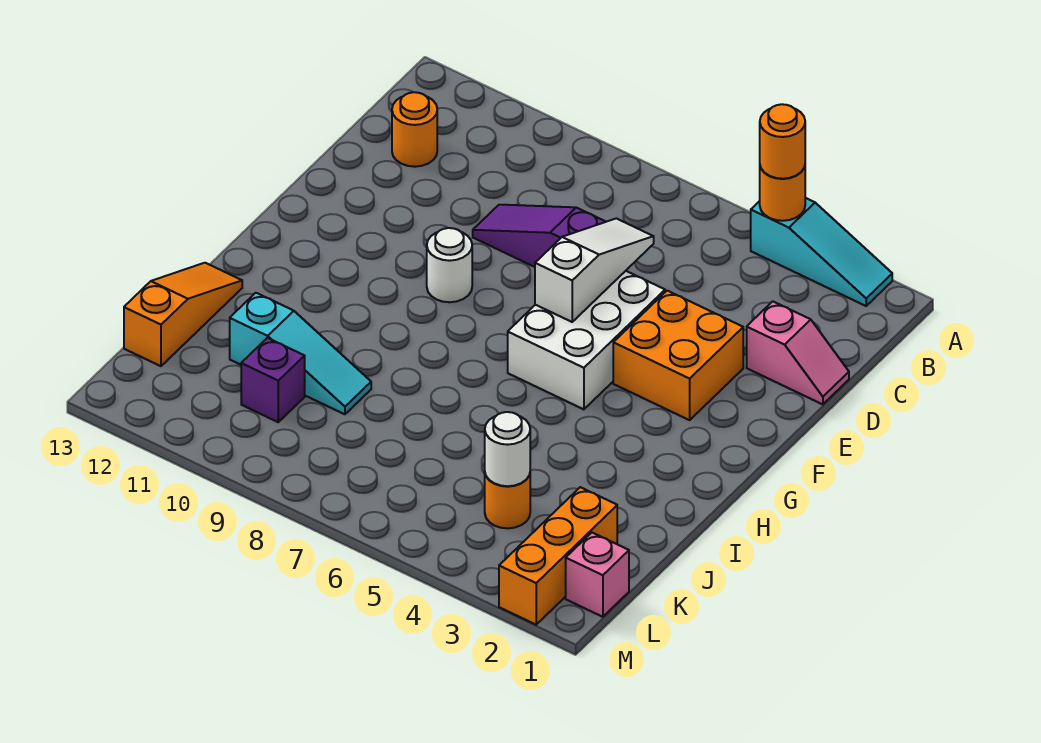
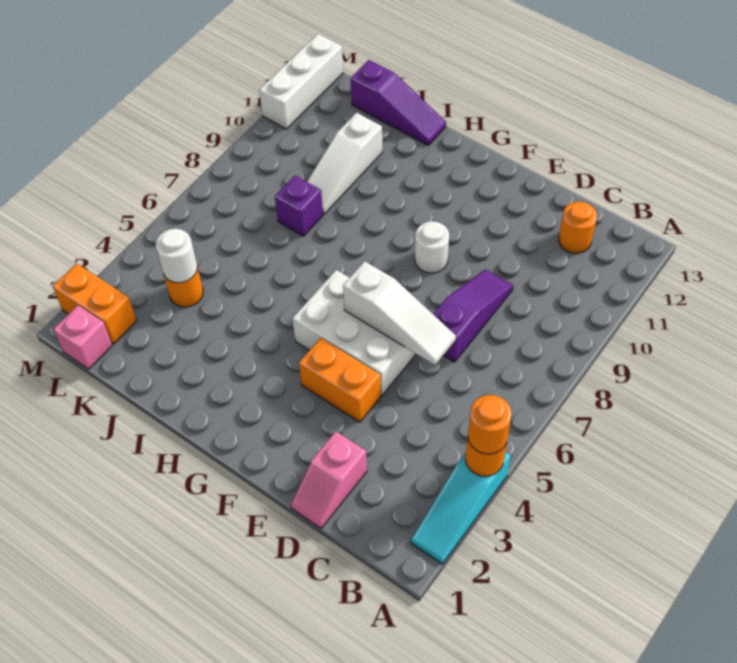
orange 2x2 brick [613,291,743,420] -> orange 1x2 brick [299,338,381,422]
orange 1x3 slope [124,263,242,366] -> purple 1x3 slope [351,60,446,145]
cyan 1x3 slope [230,293,371,414] -> white 1x3 slope [307,113,382,214]
orange 1x3 brick [499,487,617,625] -> orange 1x2 brick [53,263,137,344]
purple 1x1 brick [241,338,305,422] -> purple 1x1 brick moved to [275,175,323,236]
none -> white 1x3 brick [259,34,343,129]

